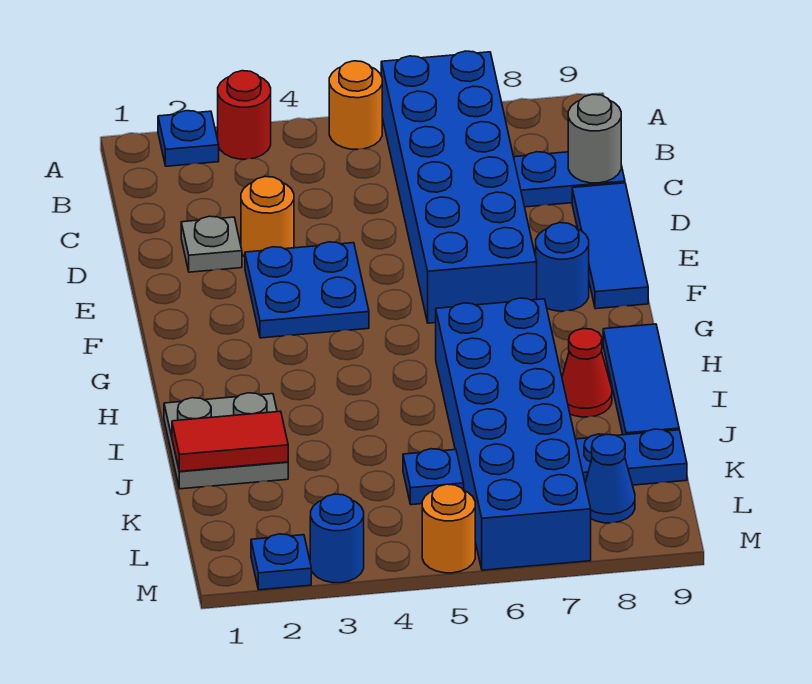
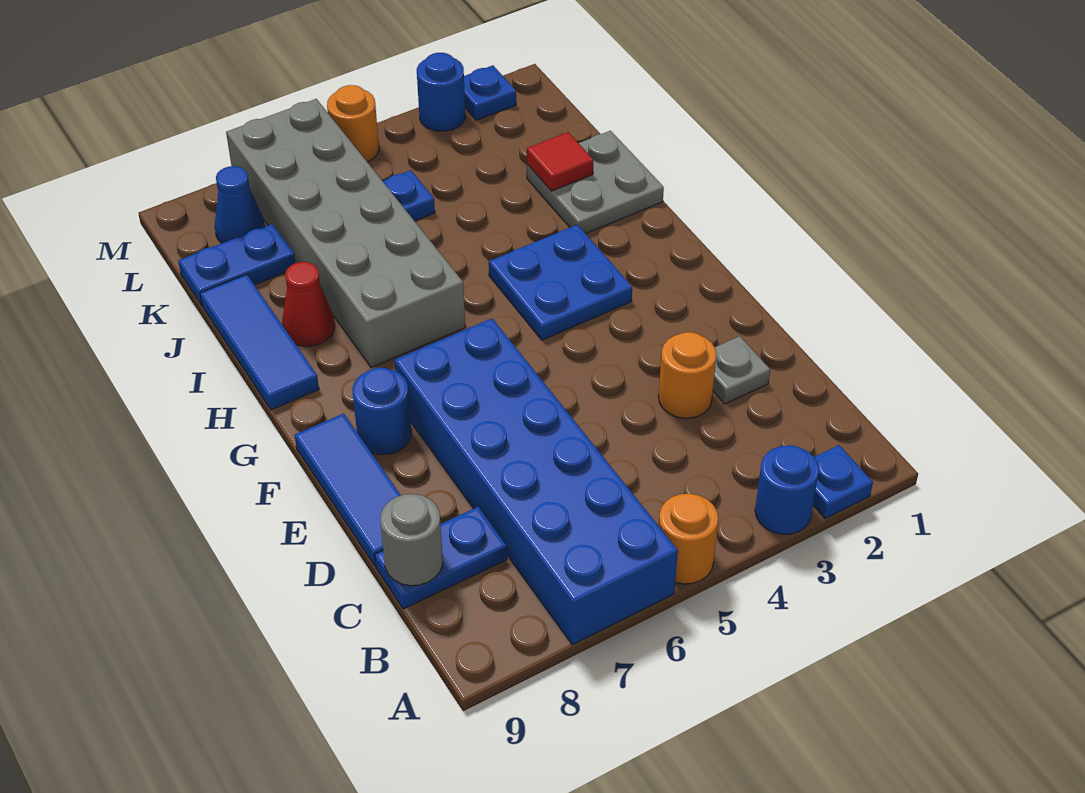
red 1x1 round brick [218,71,271,159] -> blue 1x1 round brick [755,446,819,534]
blue 2x2 plate [245,242,369,338] -> blue 2x2 plate moved to [489,225,632,340]
blue 2x6 brick [436,298,591,570] -> grey 2x6 brick [226,99,465,367]
red 1x2 tile [172,411,288,471] -> red 1x1 tile [527,132,594,191]

